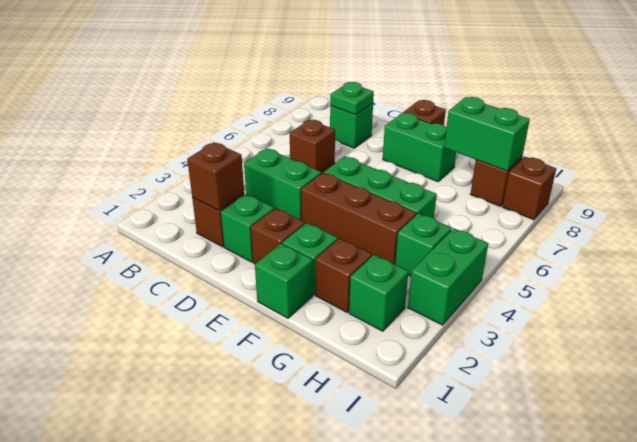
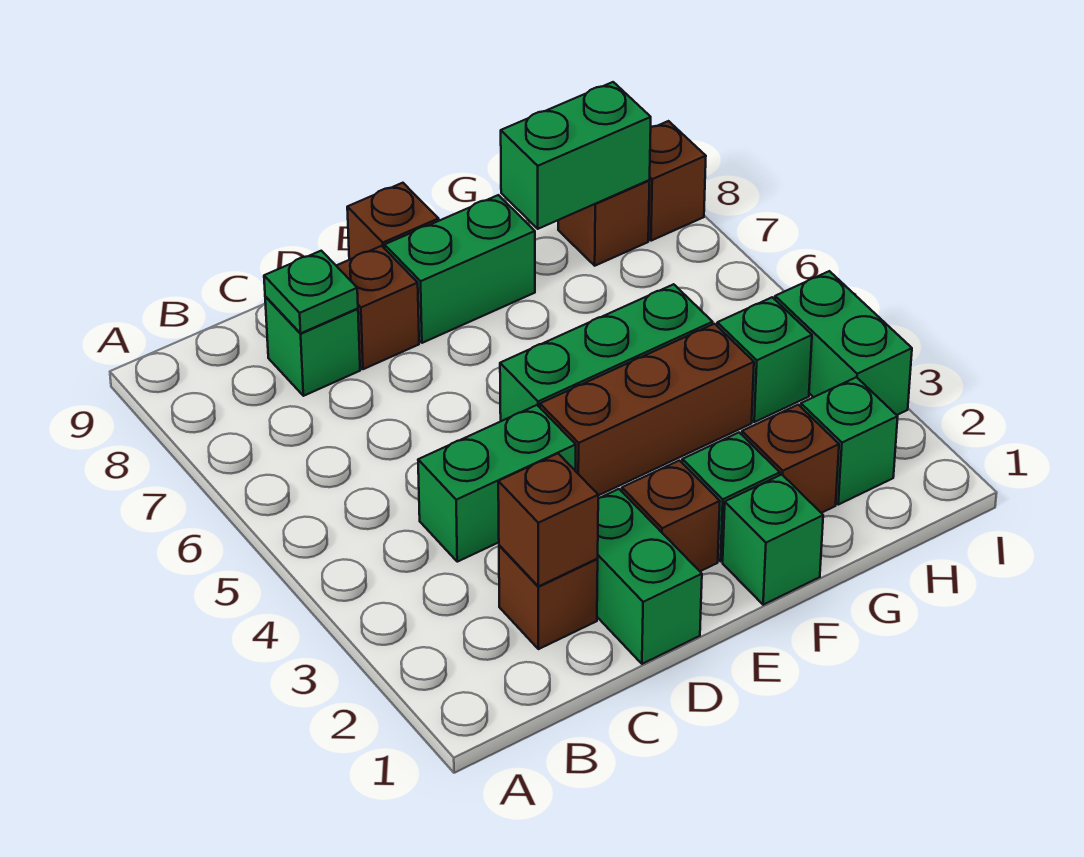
brown 1x1 brick [290,120,335,173] -> brown 1x1 brick moved to [336,246,419,369]
green 1x1 brick [221,194,274,262] -> green 1x2 brick [597,489,702,664]

